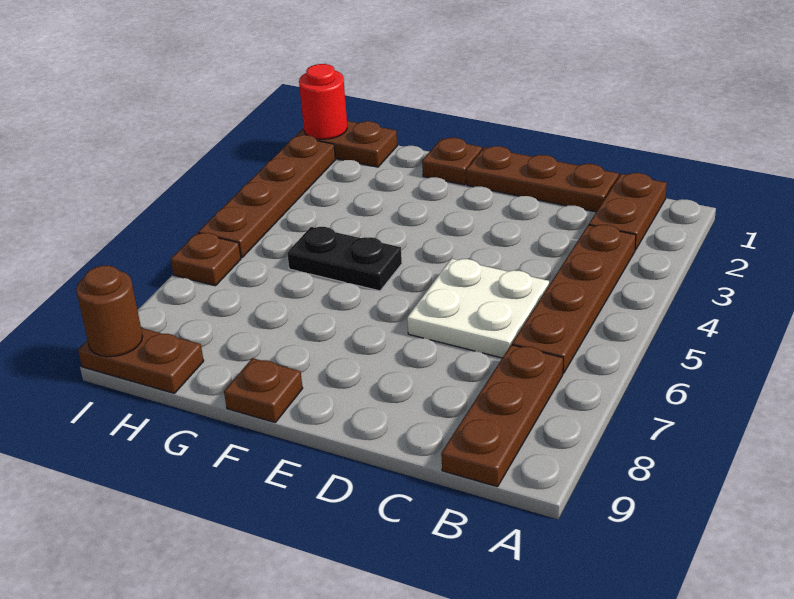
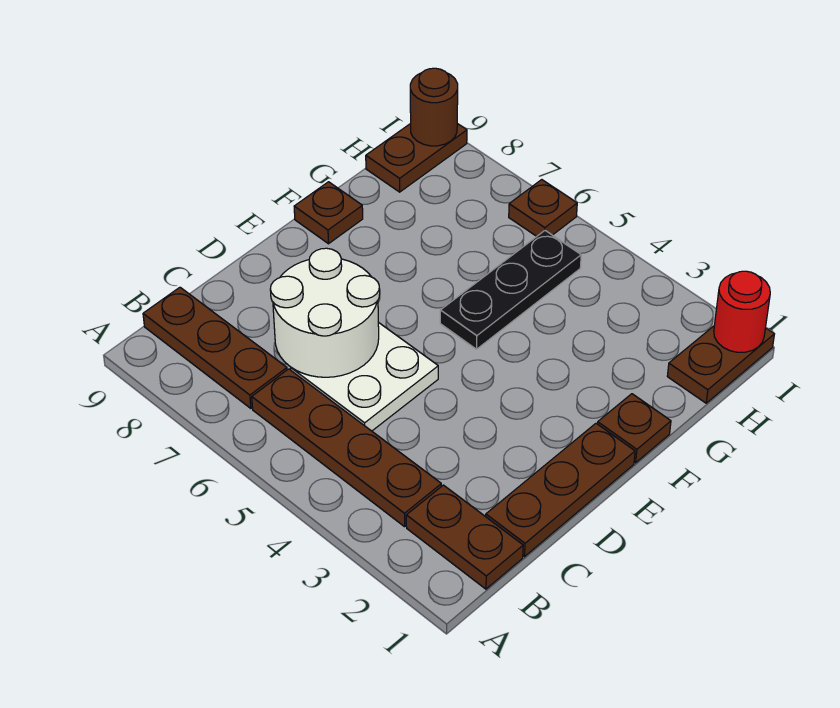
none -> white 2x2 round brick [270,248,380,377]
black 1x2 plate [287,227,402,291] -> black 1x3 plate [440,231,581,349]
brown 1x4 plate [198,135,335,258] -> none

